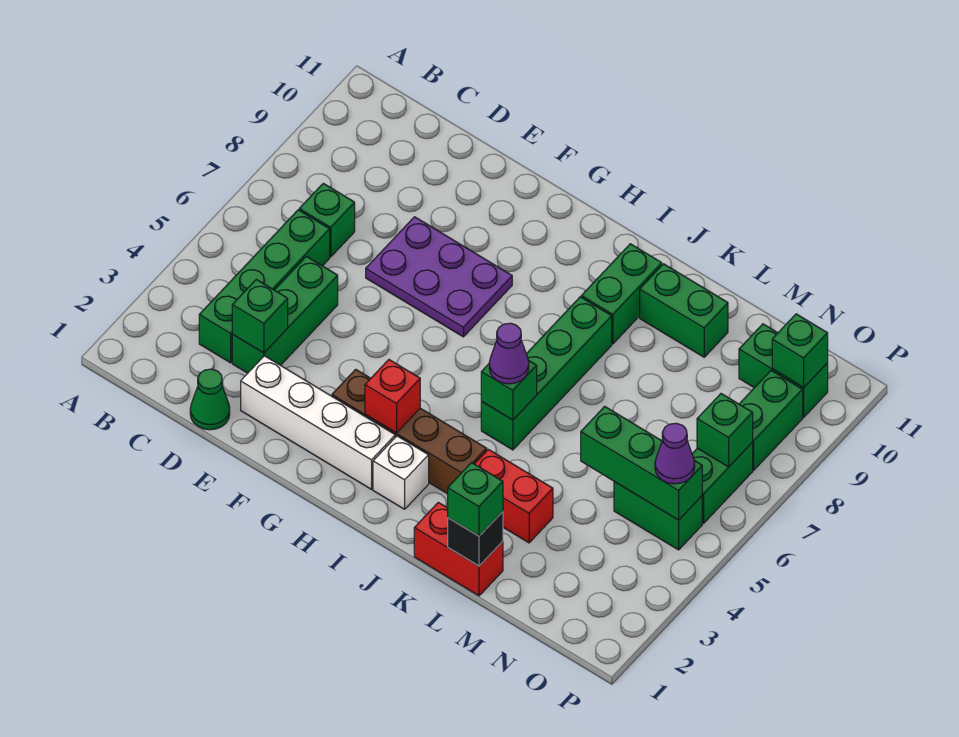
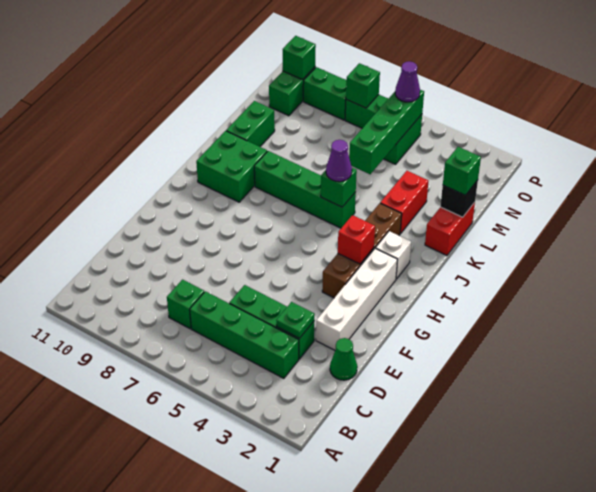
green 1x1 brick [232,279,288,353] -> green 1x1 plate [276,302,315,338]
purple 2x3 plate [366,217,512,337] -> none
green 1x2 brick [581,244,662,344] -> green 2x2 brick [196,131,267,202]
green 1x3 brick [581,406,702,520] -> green 1x4 brick [349,90,424,174]

